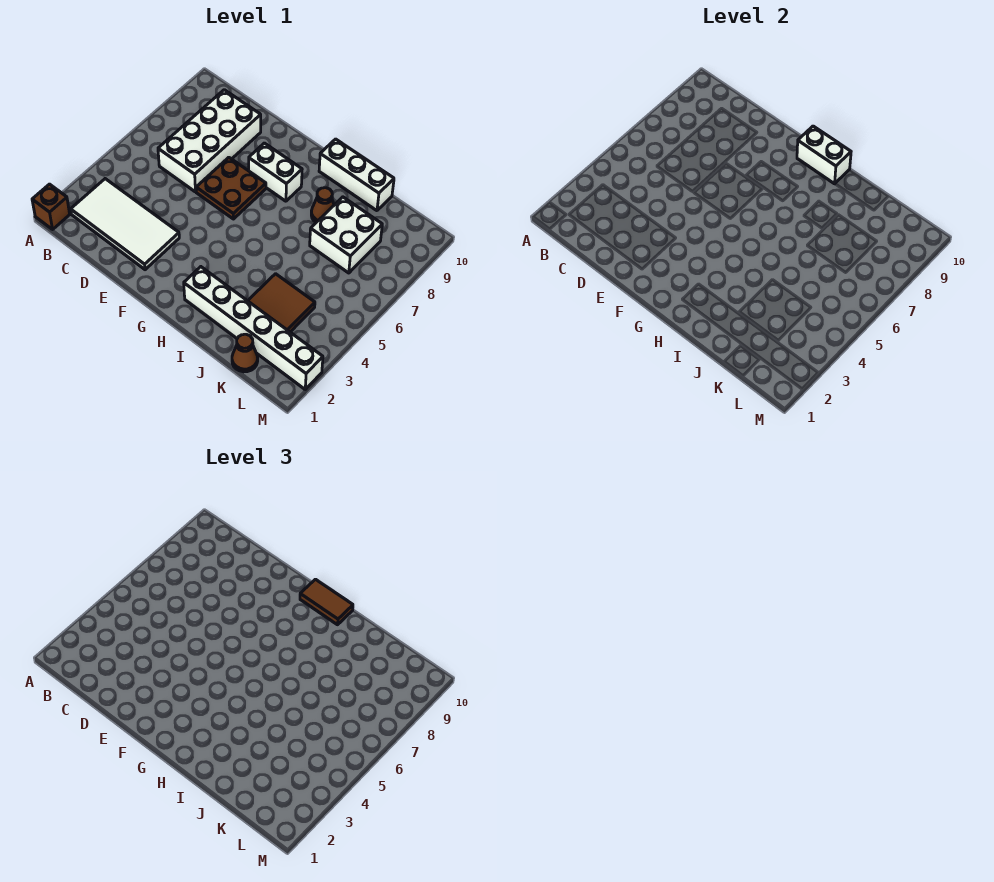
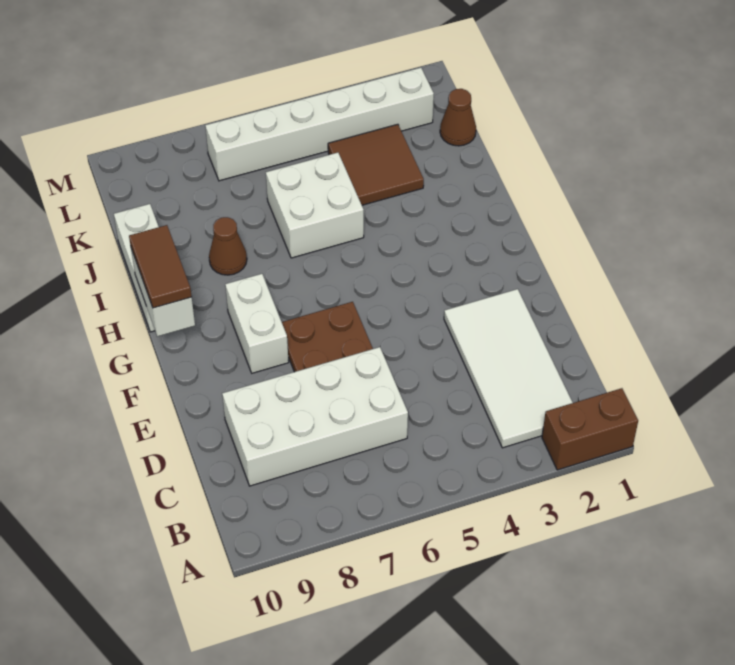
brown 1x1 brick [32,184,70,229] -> brown 1x2 brick [542,388,638,470]
white 1x6 brick [184,267,323,389] -> white 1x6 brick turned to [205,68,434,181]
white 2x2 brick [310,197,382,273] -> white 2x2 brick moved to [266,153,364,258]

